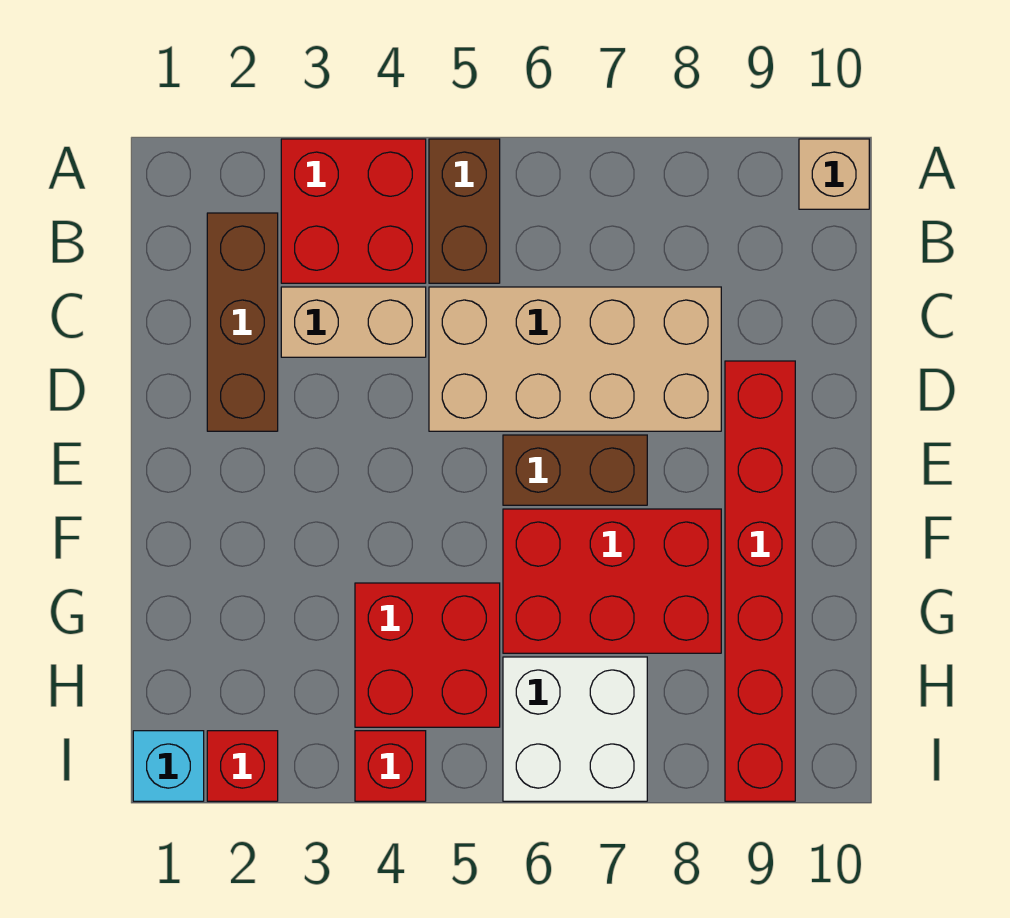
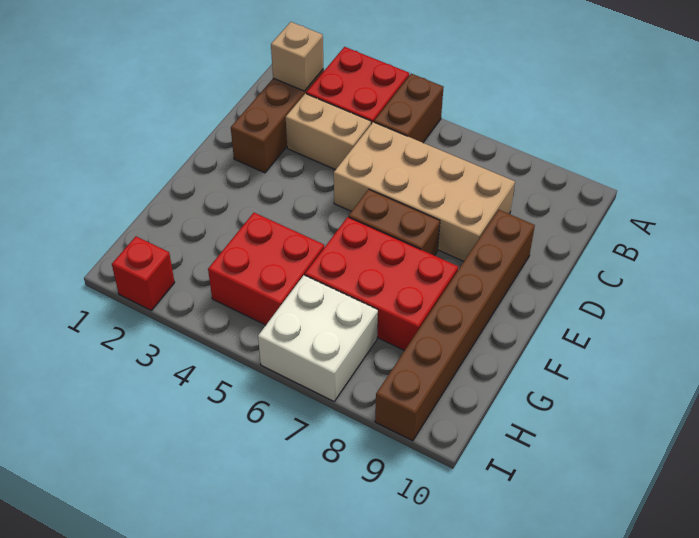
tan 1x1 brick [799,139,869,209] -> tan 1x1 brick moved to [271,22,323,91]
red 1x6 brick [725,361,795,801] -> brown 1x6 brick [375,210,535,441]
cyan 1x1 brick [133,731,204,801] -> none
red 1x1 brick [355,731,426,801] -> none

